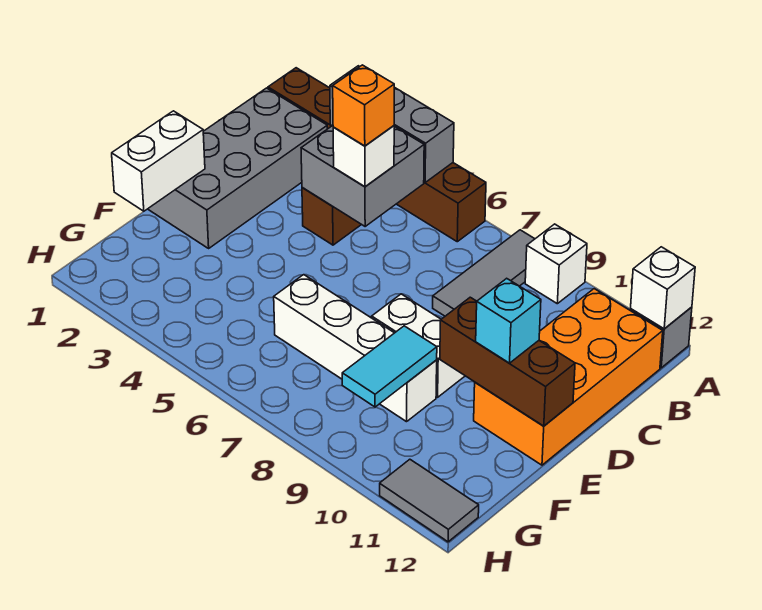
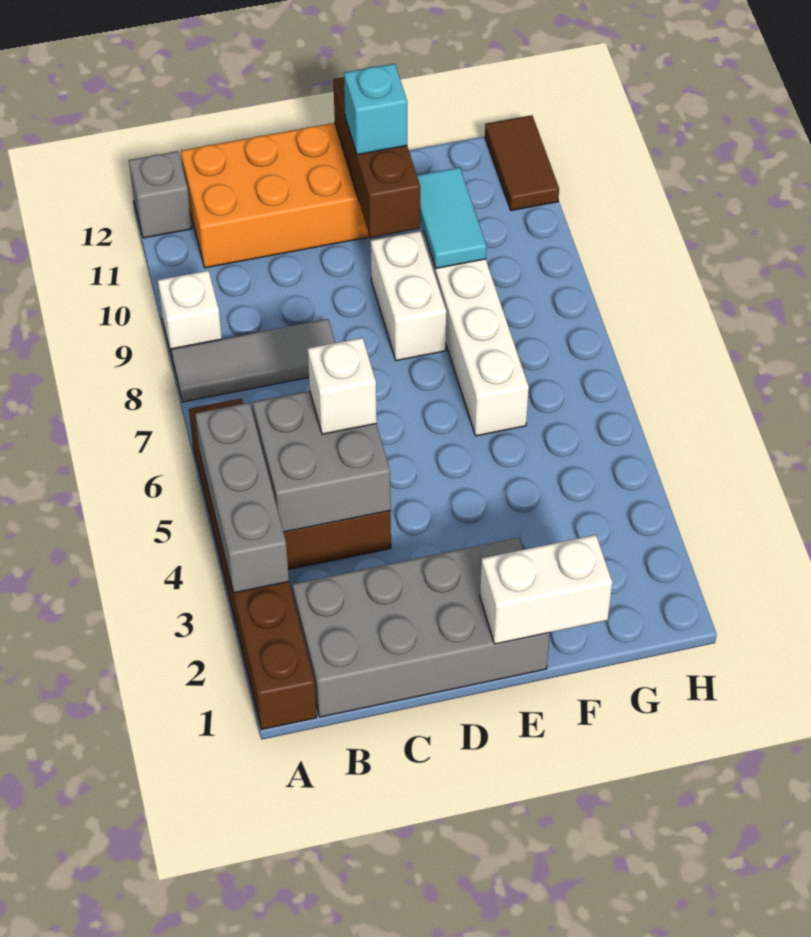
white 1x1 brick [631,247,695,329] -> none
orange 1x1 brick [333,65,394,146] -> none
cyan 1x2 tile [342,326,437,407] -> cyan 1x2 tile turned to [417,167,486,268]
grey 1x2 tile [380,459,479,542] -> brown 1x2 tile [485,115,559,211]

